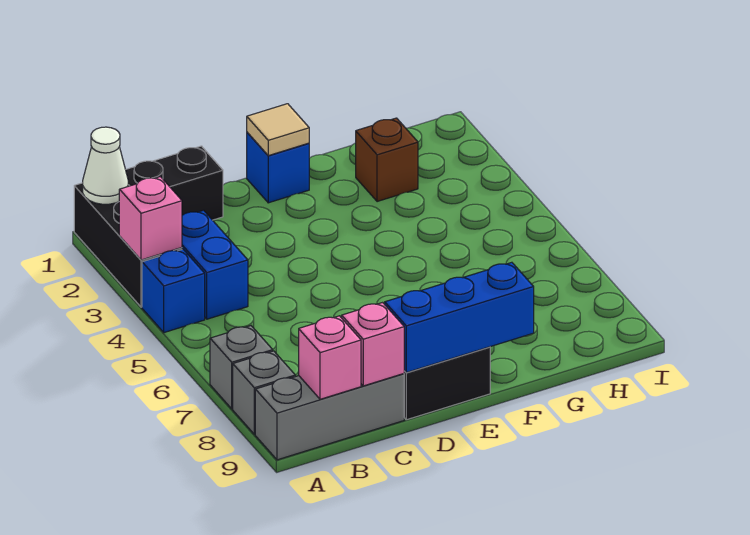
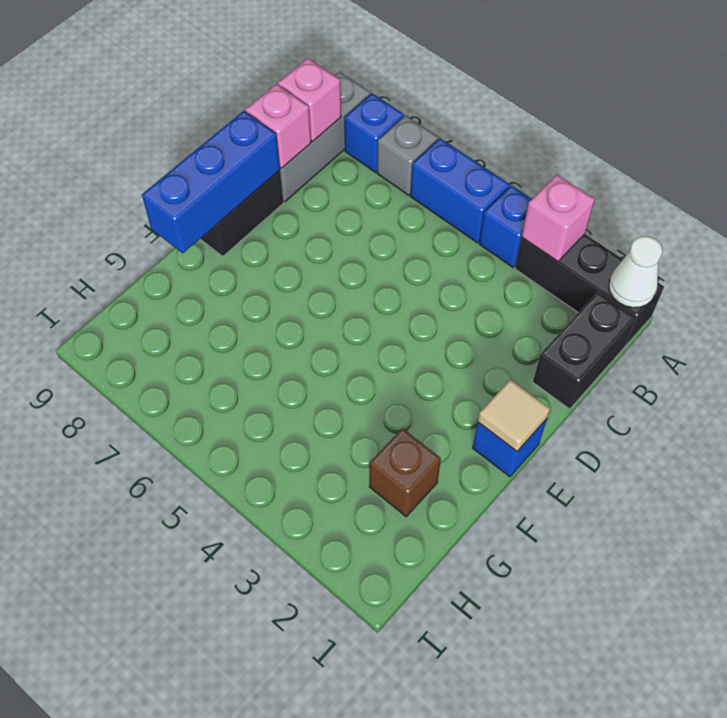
grey 1x1 brick [233,351,295,434] -> blue 1x1 brick [344,93,404,172]
blue 1x2 brick [182,210,248,319] -> blue 1x2 brick moved to [410,138,510,243]

